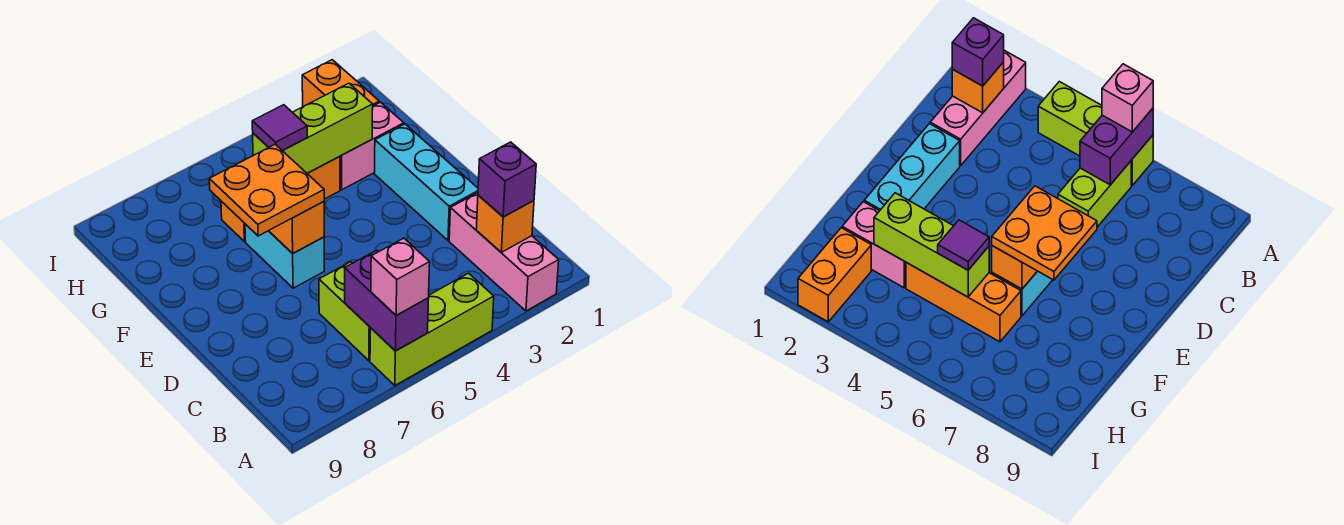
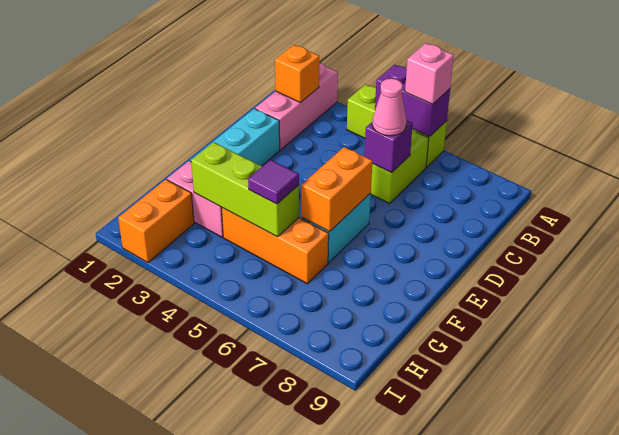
purple 1x2 brick [345,250,429,351] -> purple 1x2 brick turned to [375,65,450,137]
purple 1x1 brick [478,142,536,217] -> purple 1x1 brick moved to [364,121,413,173]
none -> pink 1x1 cone [372,79,407,136]
orange 2x2 plate [209,144,324,236] -> none

